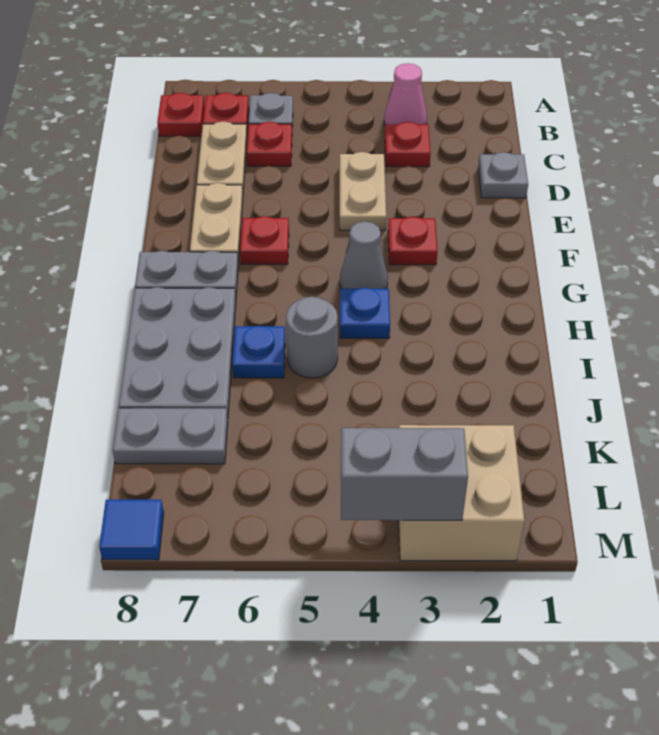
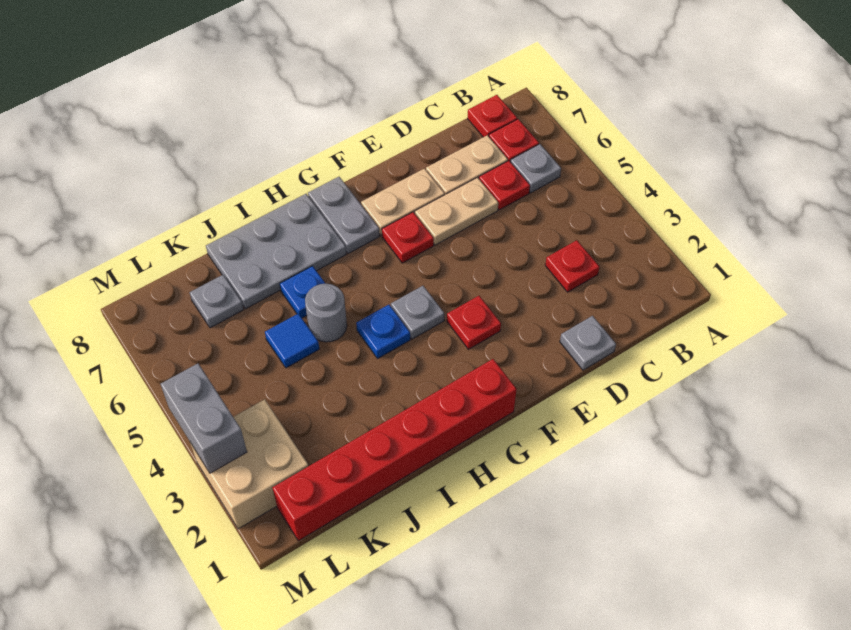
pink 1x1 cone [384,63,427,125] -> none
tan 1x2 plate [340,152,386,230] -> tan 1x2 plate moved to [415,178,498,245]
none -> red 1x6 brick [272,359,517,541]
grey 1x1 cone [340,221,388,289] -> grey 1x1 plate [391,286,444,339]
grey 1x2 plate [113,408,228,464] -> grey 1x1 plate [190,275,244,328]
blue 1x1 tile [99,500,164,560] -> blue 1x1 tile moved to [265,314,319,368]

